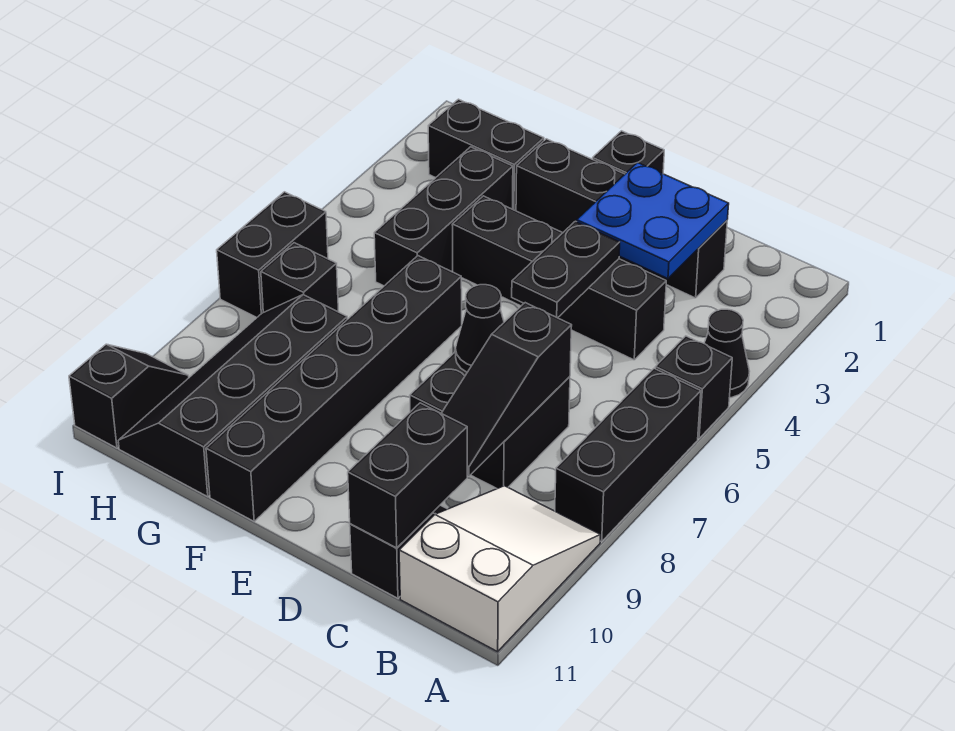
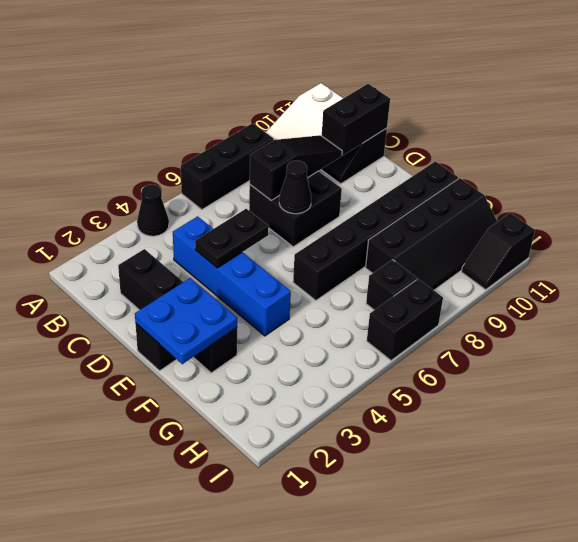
black 1x1 brick [655,336,732,439] -> none
blue 2x2 plate [577,162,729,278] -> blue 2x2 plate moved to [135,278,237,364]
black 1x4 brick [452,196,666,360] -> blue 1x4 brick [173,216,291,336]
black 1x2 brick [428,99,544,211] -> none
black 1x3 brick [374,147,513,286] -> none

